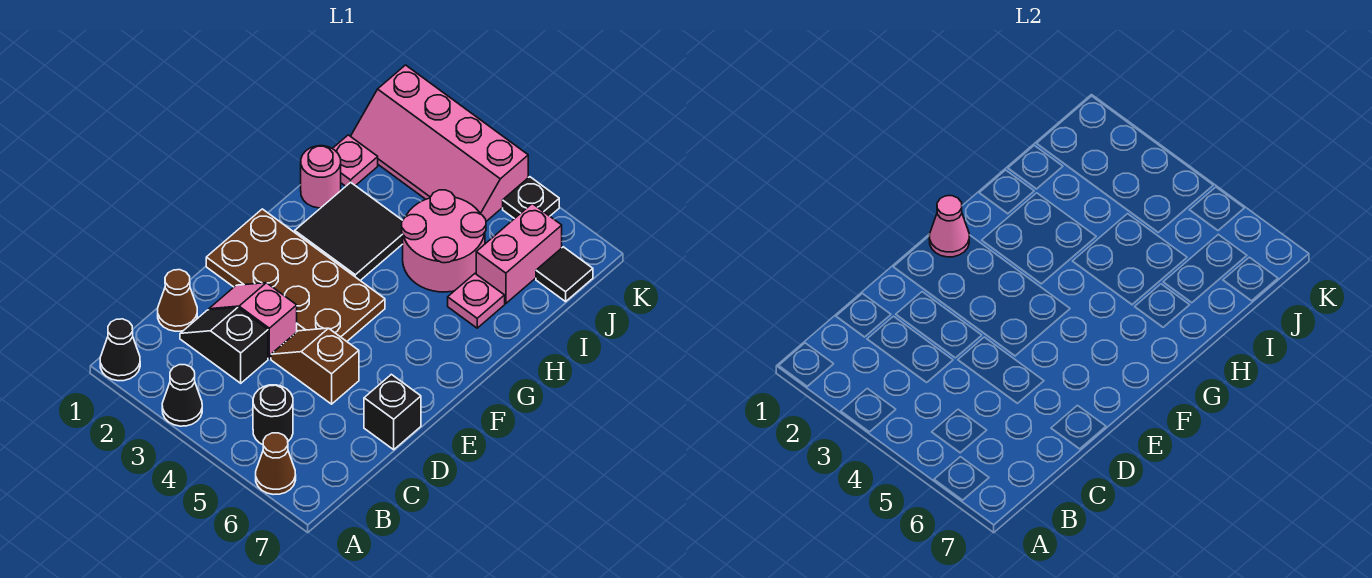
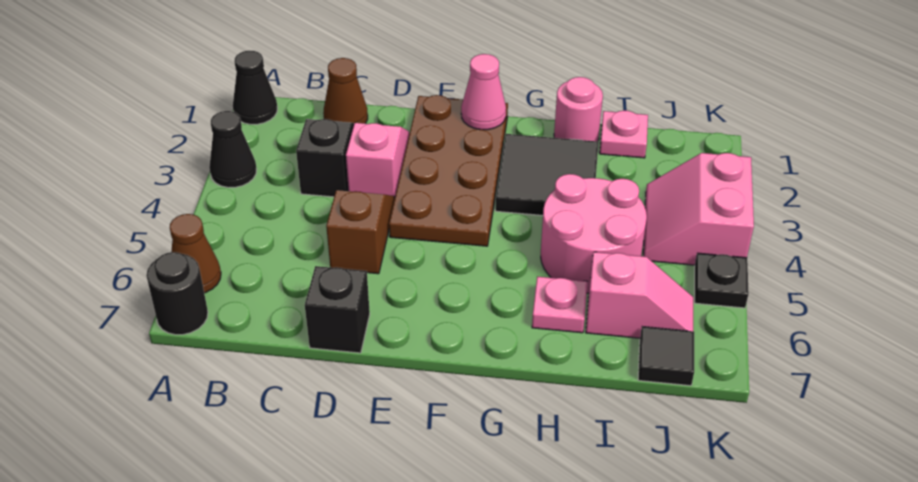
black 1x1 round brick [253,385,293,445] -> black 1x1 round brick moved to [146,252,208,335]
pink 1x2 brick [476,204,562,303] -> pink 1x2 slope [586,252,693,338]
pink 2x4 slope [351,65,528,221] -> pink 2x2 slope [643,153,754,265]

